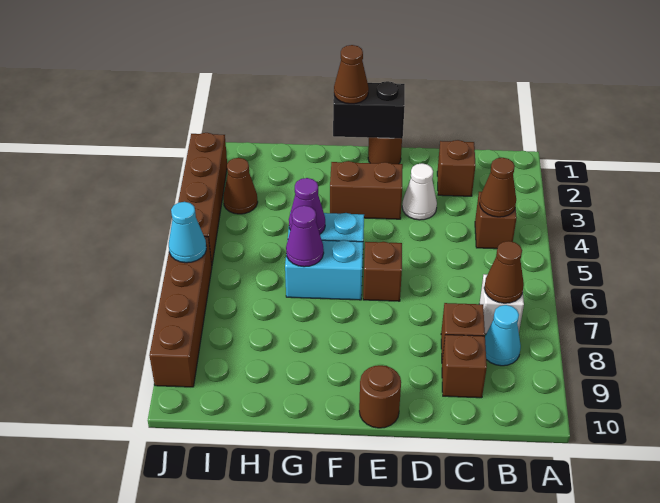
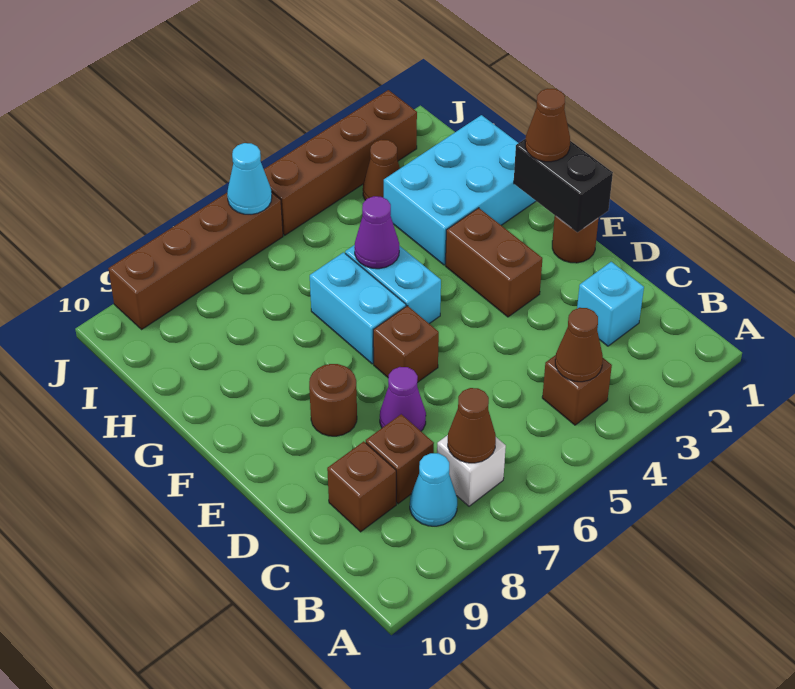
brown 1x1 brick [437,140,475,196] -> cyan 1x1 brick [577,262,644,346]
white 1x1 cone [402,163,437,220] -> none
brown 1x1 round brick [359,365,401,428] -> brown 1x1 round brick moved to [309,364,357,436]
none -> cyan 2x3 brick [384,115,536,265]
purple 1x1 cone [286,206,324,267] -> purple 1x1 cone moved to [380,367,426,431]

